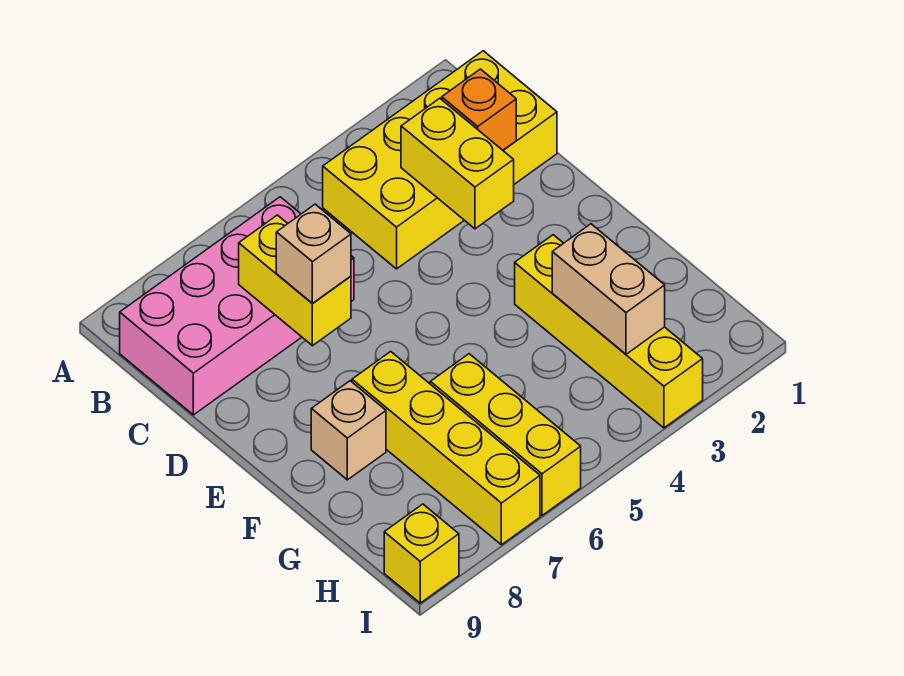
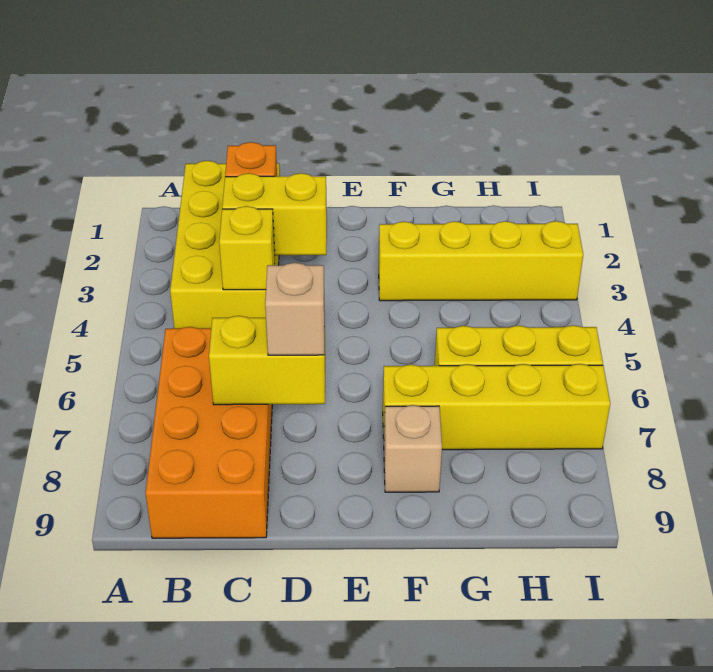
pink 2x4 brick [120,197,354,415] -> orange 2x4 brick [145,327,272,538]
tan 1x2 brick [552,224,665,354] -> none
yellow 1x1 brick [384,504,459,603] -> yellow 1x1 brick moved to [219,206,275,290]

